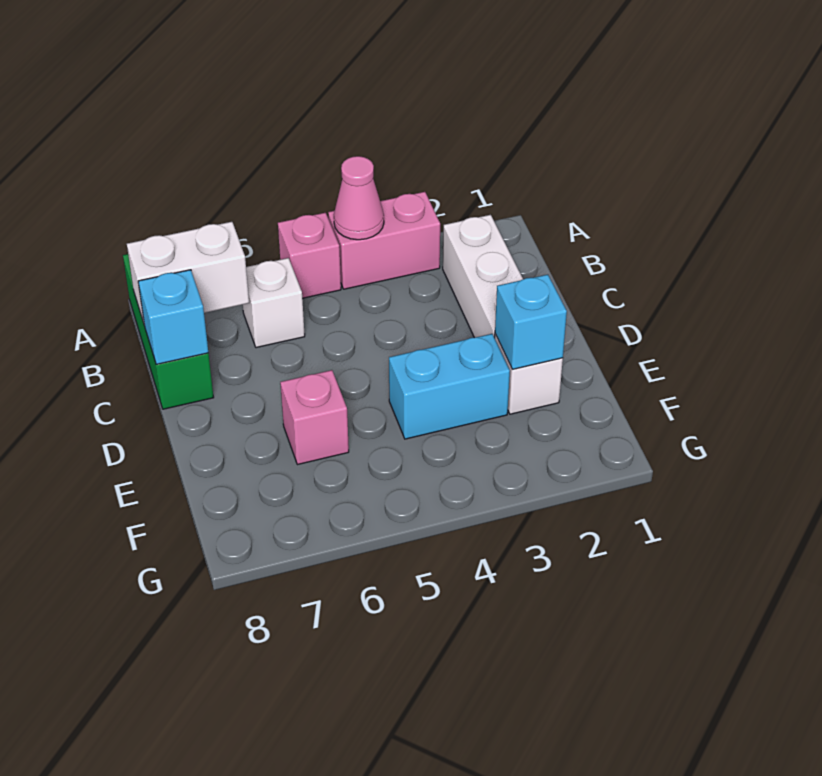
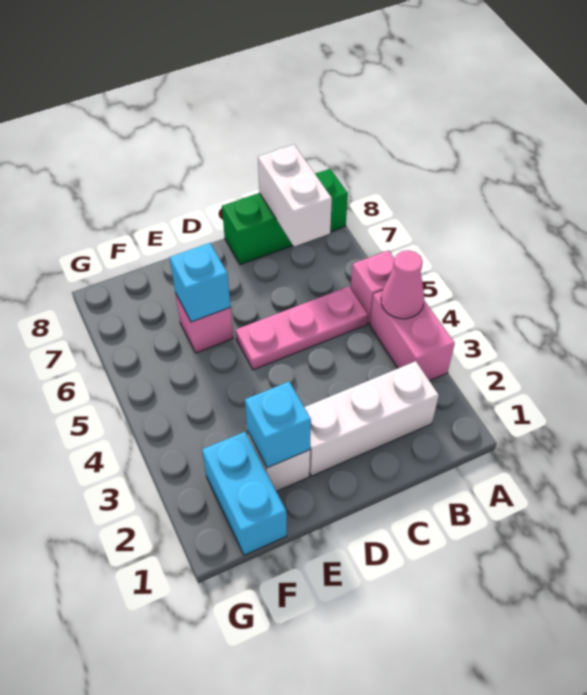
none -> pink 1x3 plate [235,286,368,370]
white 1x1 brick [243,258,305,348] -> none
cyan 1x1 brick [138,270,208,364] -> cyan 1x1 brick moved to [169,243,231,322]
cyan 1x2 brick [389,334,510,439] -> cyan 1x2 brick moved to [202,432,287,555]

